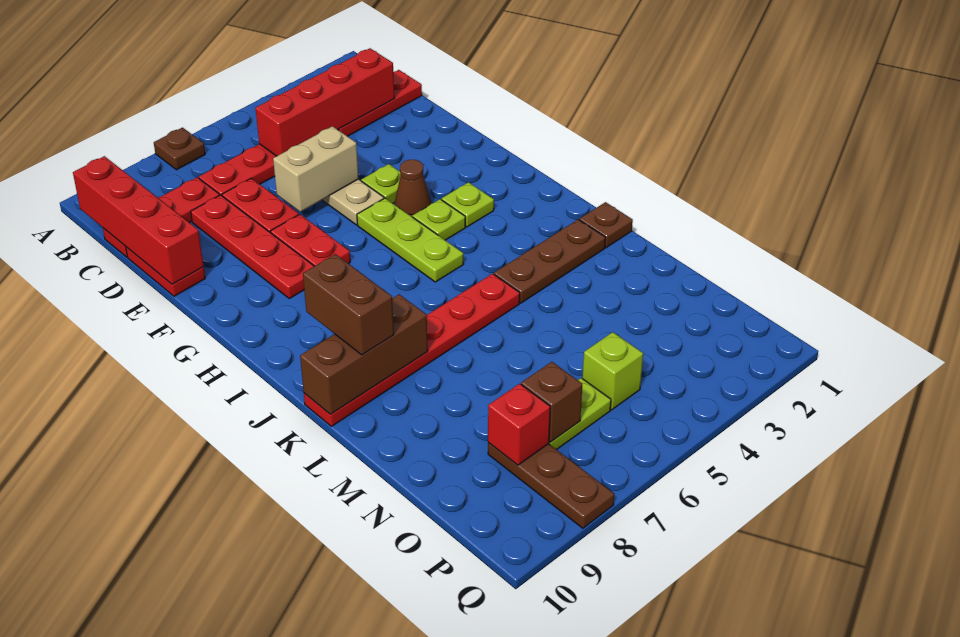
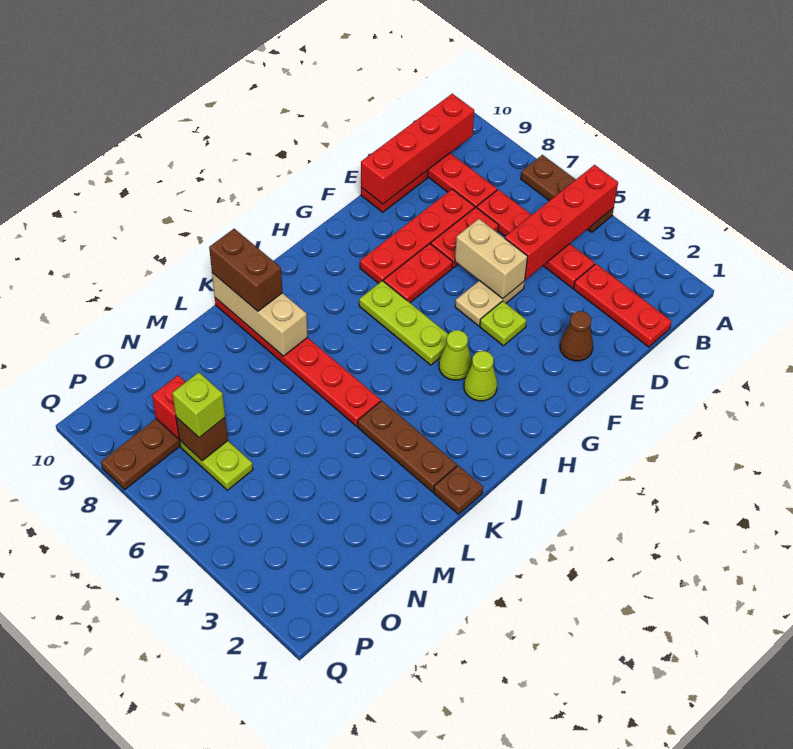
brown 1x1 plate [154,128,205,170] -> brown 1x3 plate [521,155,614,232]
red 1x4 brick [255,48,394,156] -> red 1x4 brick turned to [505,165,618,280]
brown 1x1 cone [395,160,431,217] -> brown 1x1 cone moved to [560,311,593,361]
lime 1x3 plate [357,198,464,282] -> lime 1x3 plate turned to [359,281,448,365]
lime 1x1 plate [442,182,494,227] -> lime 1x1 cone [464,351,497,401]
lime 1x1 plate [412,199,465,240] -> lime 1x1 cone [439,330,472,380]
brown 1x2 brick [303,254,394,355] -> brown 1x2 brick turned to [209,229,282,311]
brown 1x3 brick [300,294,428,414] -> tan 1x3 brick [212,273,308,356]
lime 1x1 brick [582,332,643,410] -> lime 1x1 brick moved to [172,372,225,438]

